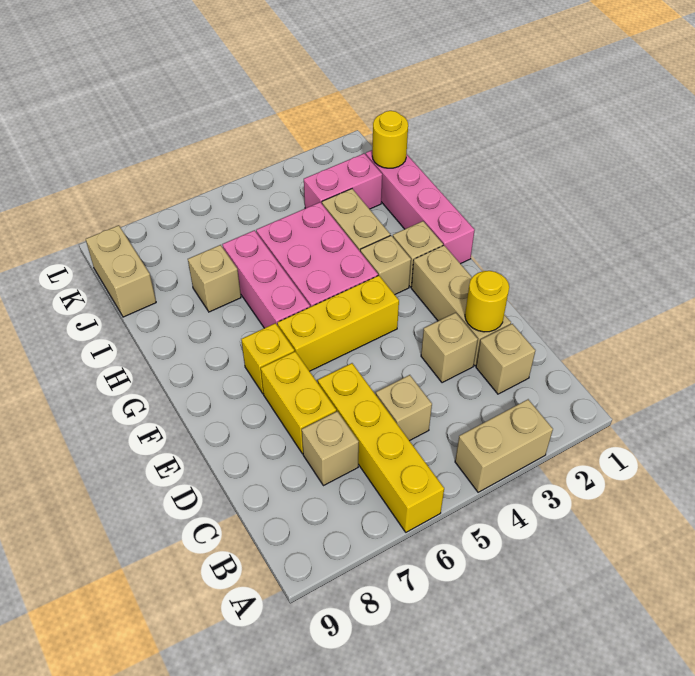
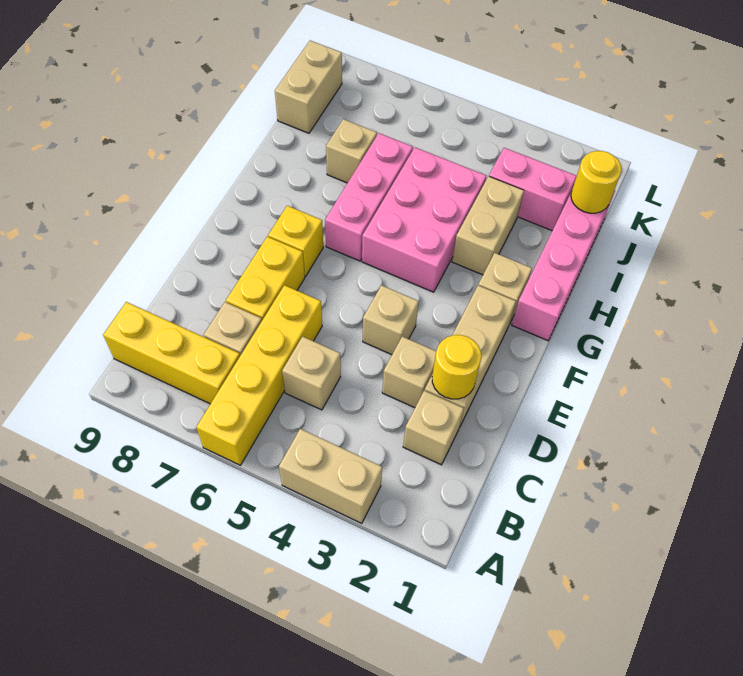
yellow 1x3 brick [277,276,399,371] -> yellow 1x3 brick moved to [103,302,240,404]
tan 1x1 brick [360,235,411,294] -> tan 1x1 brick moved to [363,285,419,355]

